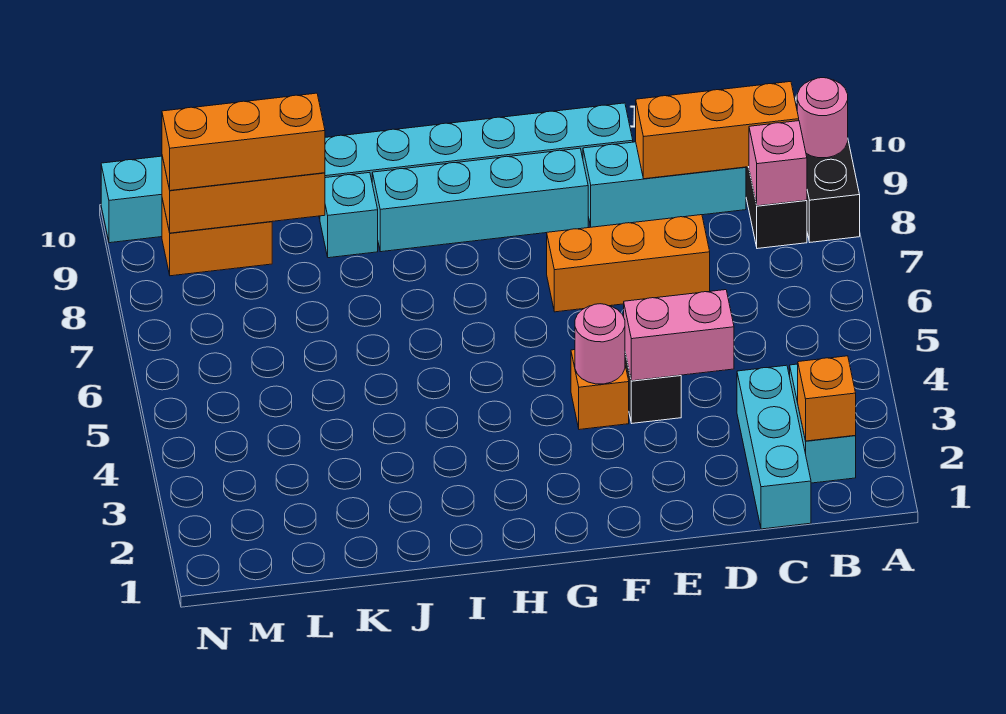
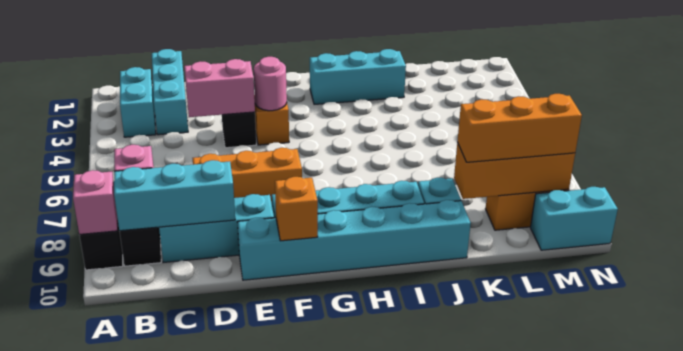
pink 1x1 round brick [797,78,848,158] -> pink 1x1 brick [73,170,118,234]
orange 1x1 brick [798,356,856,441] -> orange 1x1 brick moved to [275,177,318,241]
orange 1x3 brick [636,82,799,179] -> cyan 1x3 brick [114,160,235,231]
none -> cyan 1x3 brick [310,49,406,104]

